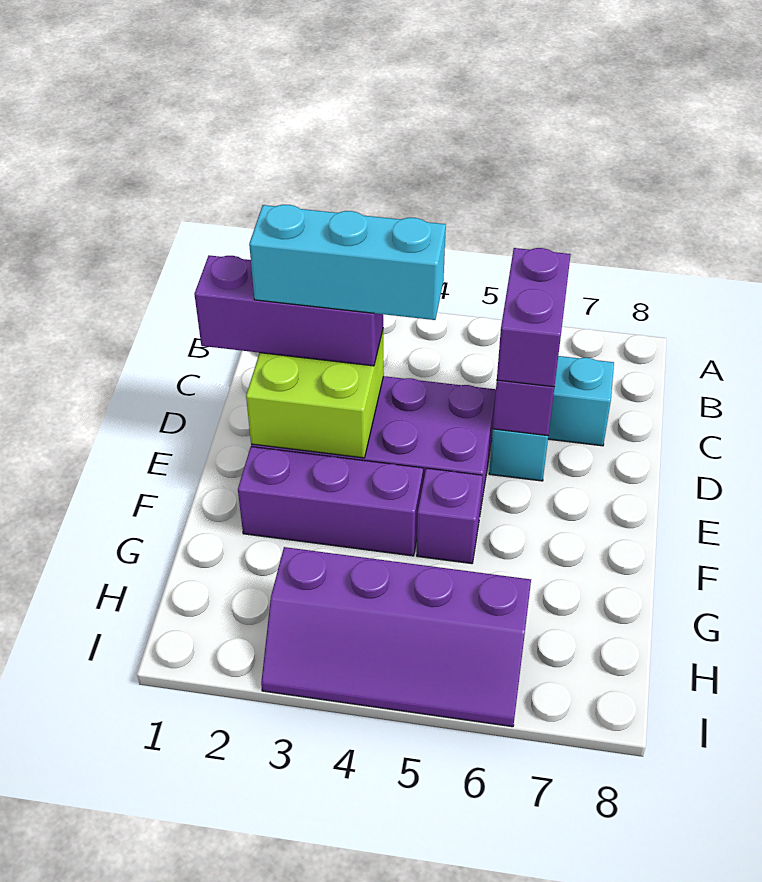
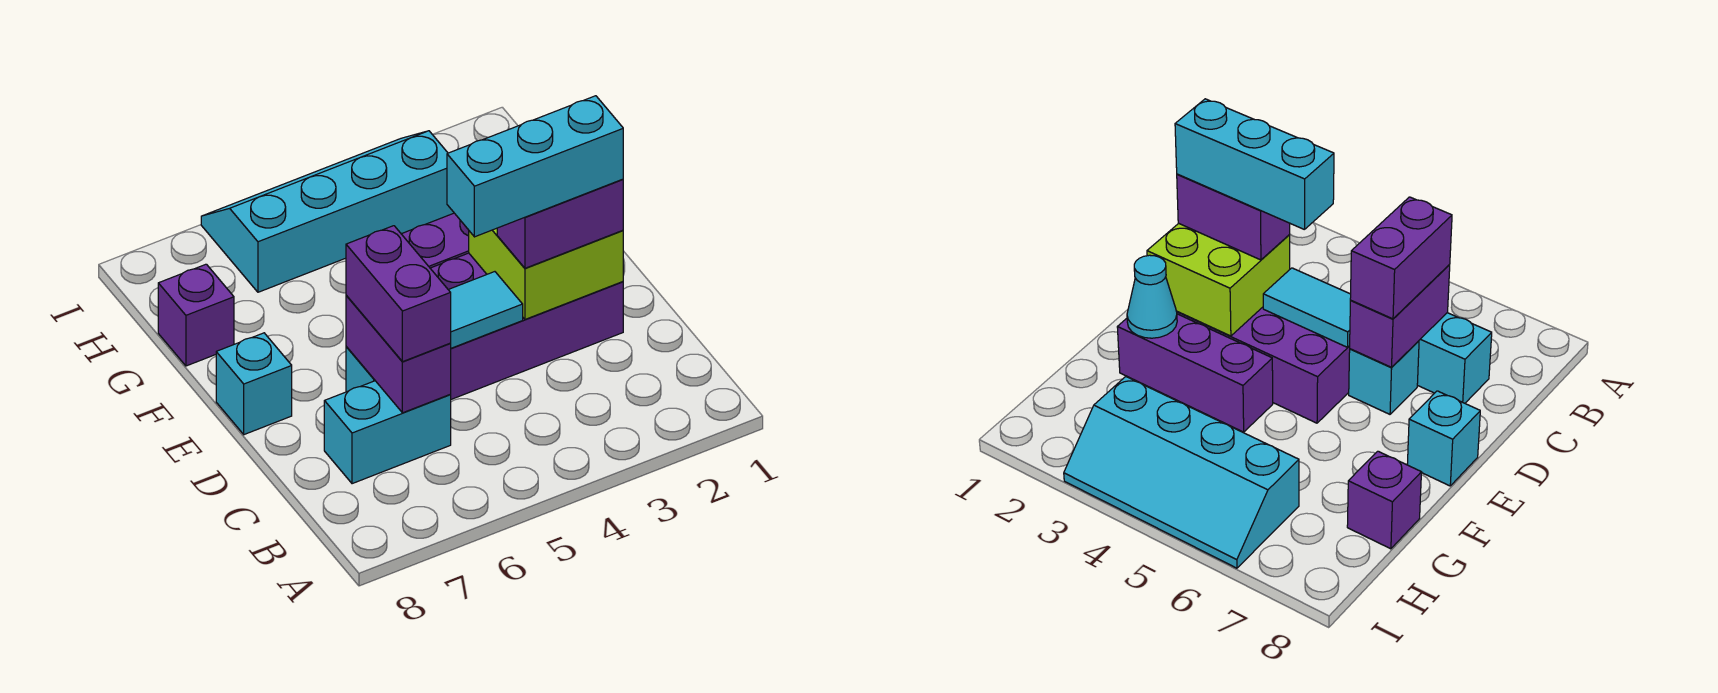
purple 1x3 brick [194,255,383,366] -> purple 1x2 brick [497,179,623,268]
none -> cyan 1x2 tile [448,272,523,348]
none -> cyan 1x1 brick [216,333,292,435]
none -> cyan 1x1 cone [1127,255,1177,338]
purple 1x1 brick [417,468,483,564] -> purple 1x1 brick moved to [158,264,234,366]
purple 2x4 slope [261,547,531,727] -> cyan 2x4 slope [201,131,454,292]

